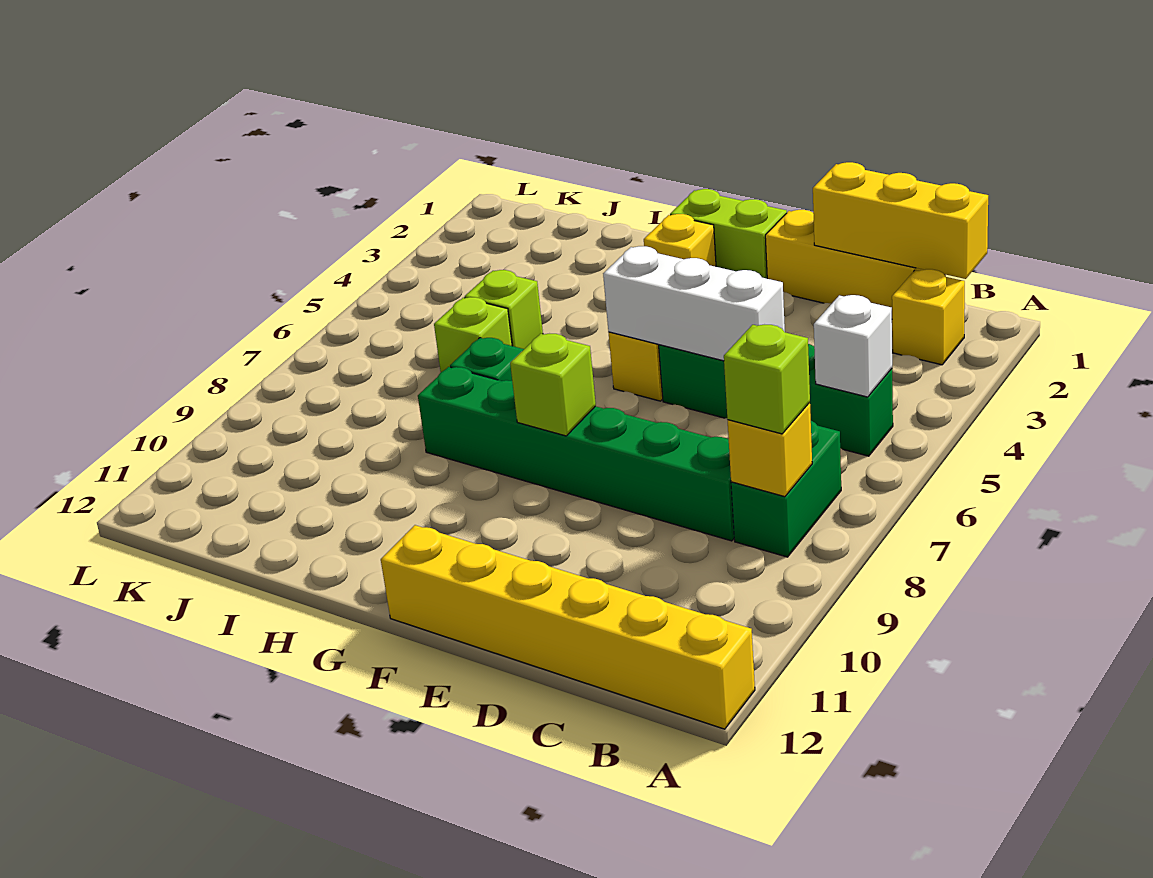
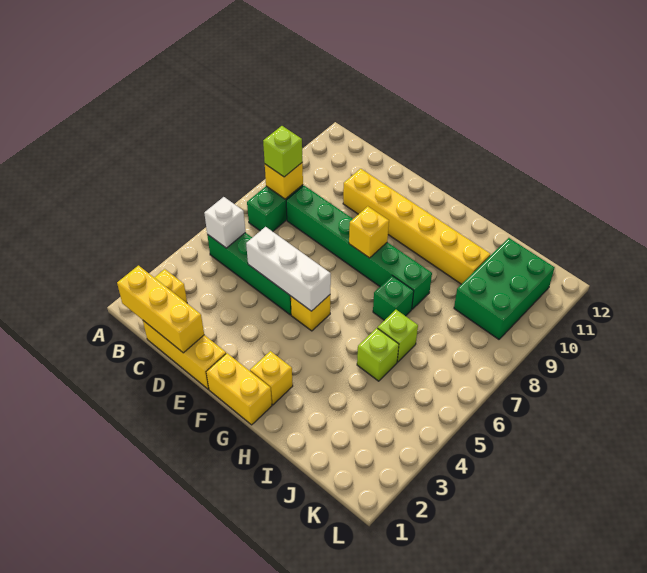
yellow 1x6 brick [381,525,755,729] -> yellow 1x6 brick moved to [343,169,490,284]
lime 1x2 brick [670,189,787,278] -> yellow 1x2 brick [206,353,272,425]
lime 1x1 brick [510,334,596,436] -> yellow 1x1 brick [349,206,389,258]
none -> green 2x3 brick [454,238,555,339]

